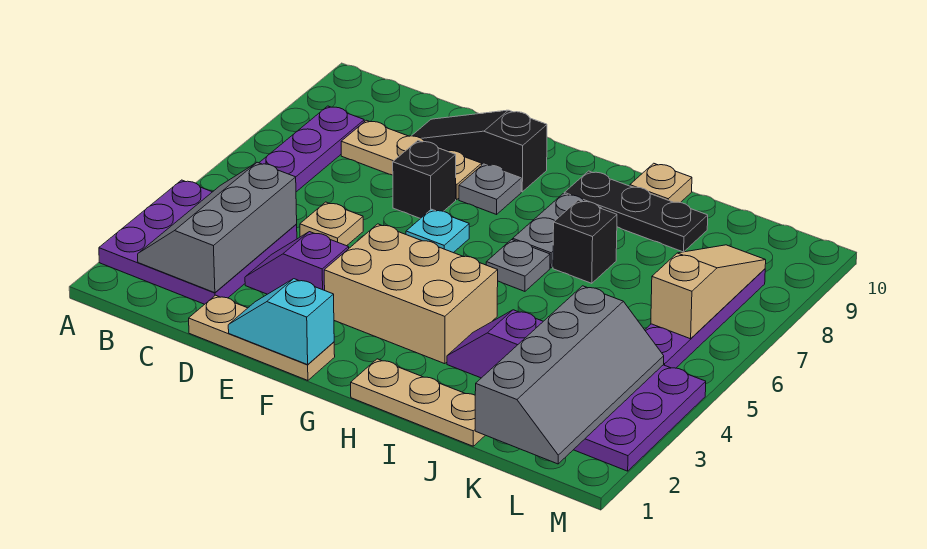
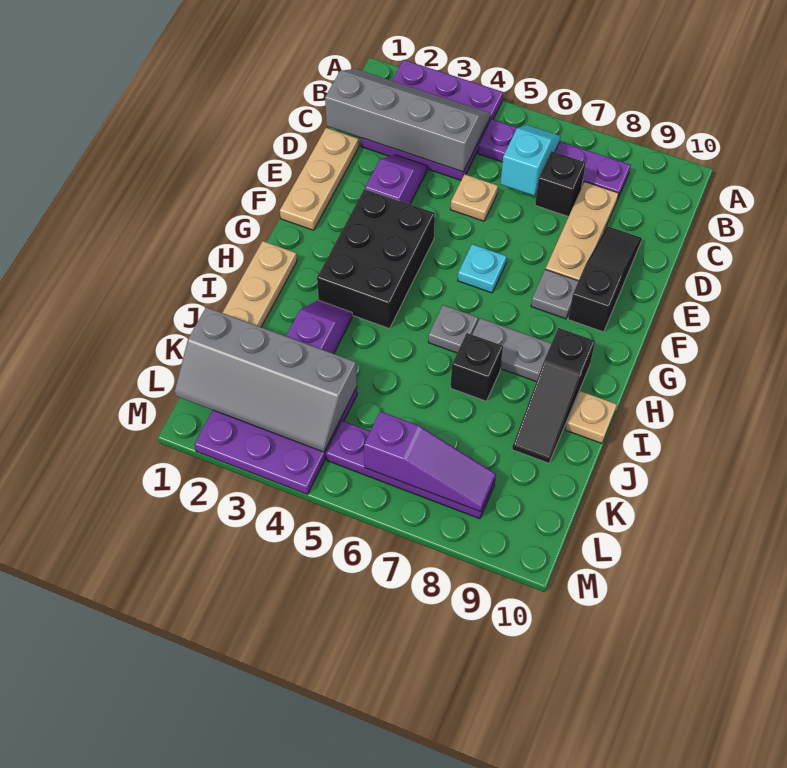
grey 2x3 slope [138,162,297,293] -> grey 2x4 slope [325,69,490,172]
cyan 1x2 slope [228,279,334,365] -> cyan 1x2 slope moved to [501,125,561,195]
black 1x1 brick [393,141,456,219] -> black 1x1 brick moved to [535,151,586,217]
tan 2x3 brick [324,224,498,364] -> black 2x3 brick [317,189,435,329]
black 1x3 plate [564,171,708,252] -> black 1x3 slope [512,328,595,463]
tan 1x3 slope [651,245,766,339] -> purple 1x3 slope [364,411,496,512]

